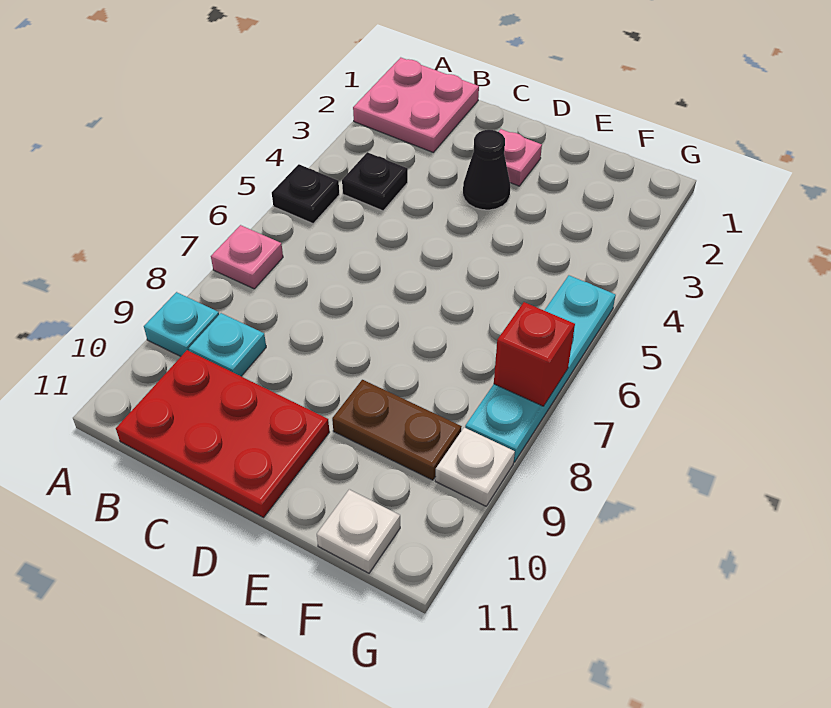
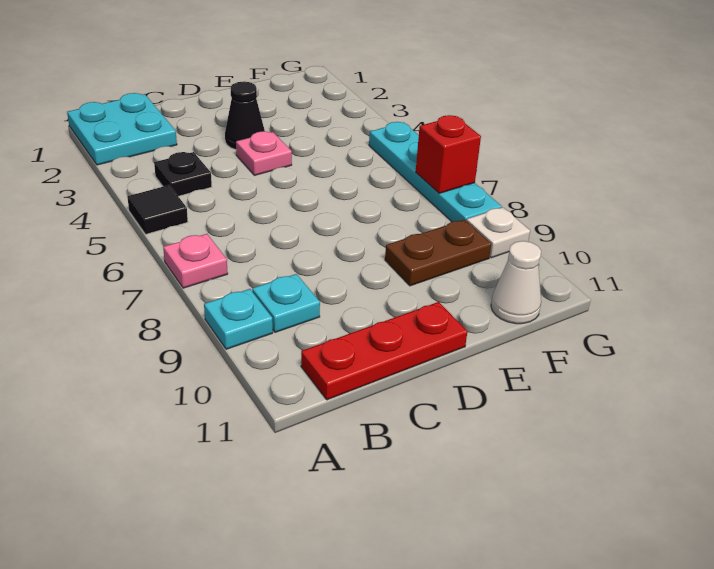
pink 2x2 plate [353,58,479,152] -> cyan 2x2 plate [67,93,177,165]
black 1x1 plate [272,164,339,223] -> black 1x1 tile [127,185,188,234]
red 2x3 plate [116,350,329,517] -> red 1x3 plate [301,302,467,400]
pink 1x1 plate [499,129,542,186] -> pink 1x1 plate moved to [236,131,292,175]
white 1x1 plate [317,489,400,573] -> white 1x1 cone [491,241,541,324]

